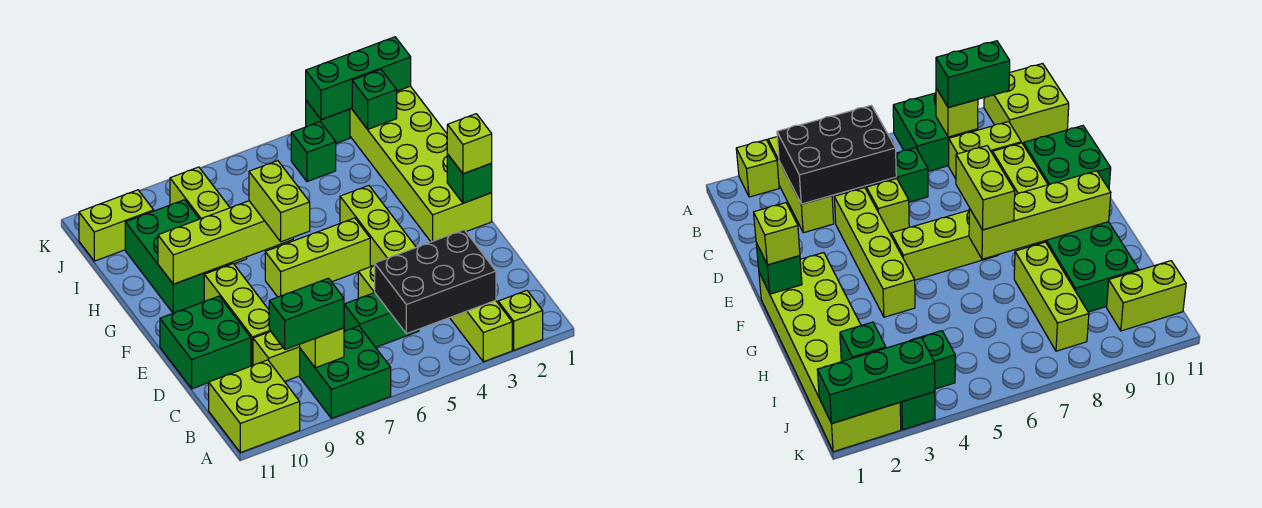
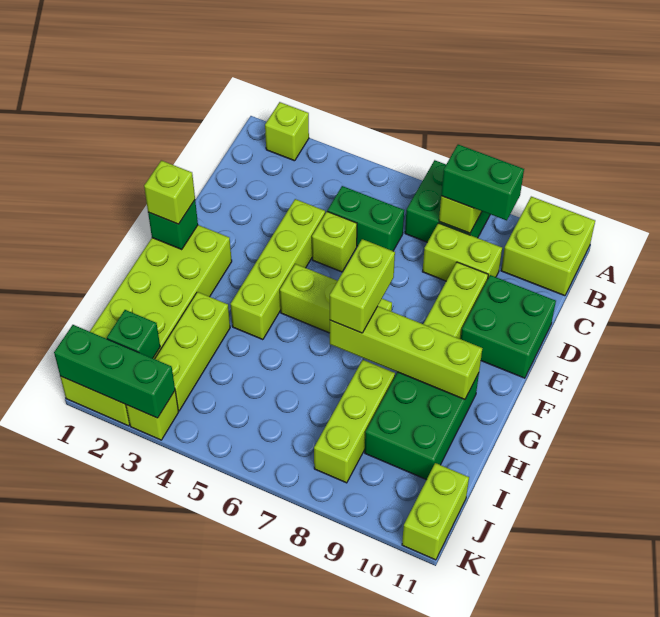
lime 1x3 brick [450,300,512,362] -> lime 1x3 brick moved to [155,292,230,411]
black 2x3 brick [375,230,496,334] -> none
green 1x1 brick [291,122,336,182] -> none
lime 1x2 brick [79,190,154,261] -> lime 1x2 brick turned to [402,463,469,560]
green 1x1 brick [306,101,350,143] -> lime 1x1 brick [126,391,178,440]

